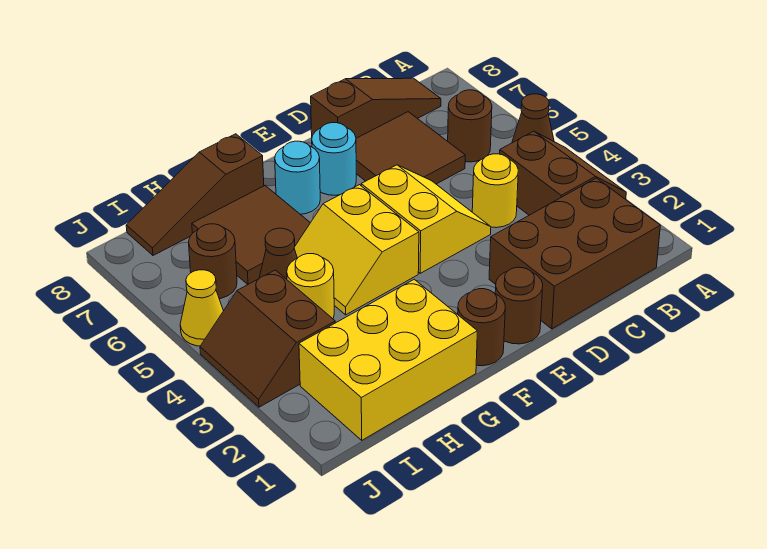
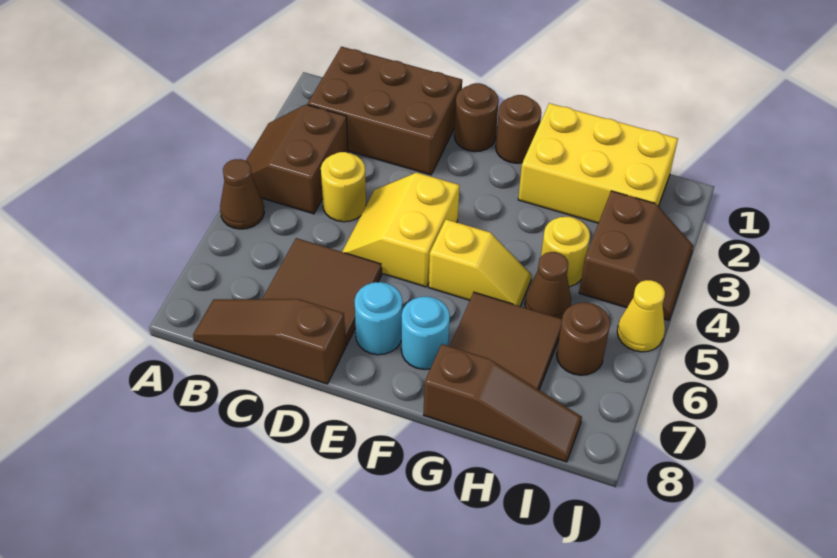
brown 1x1 round brick [448,90,492,162] -> none
yellow 2x2 slope [294,185,419,315] -> yellow 1x2 slope [429,219,532,306]

